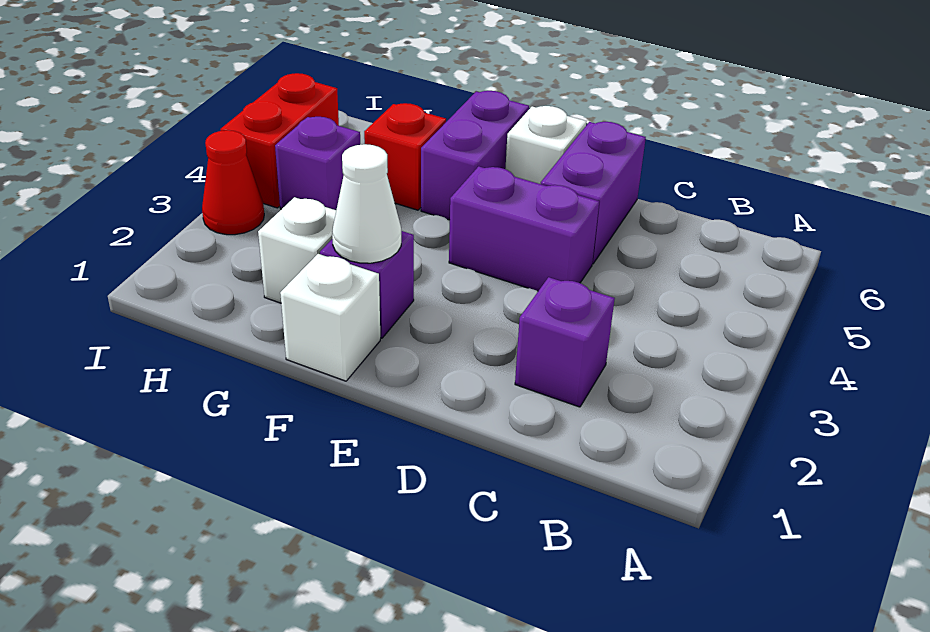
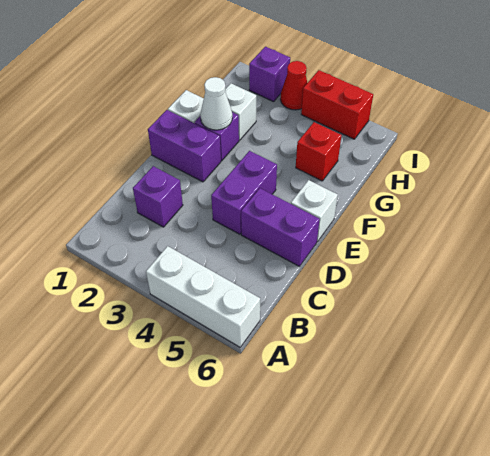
none -> white 1x3 brick [146,246,260,347]
purple 1x2 brick [421,91,529,220] -> purple 1x2 brick moved to [148,110,221,182]
purple 1x1 brick [275,117,360,210] -> purple 1x1 brick moved to [249,47,290,102]

